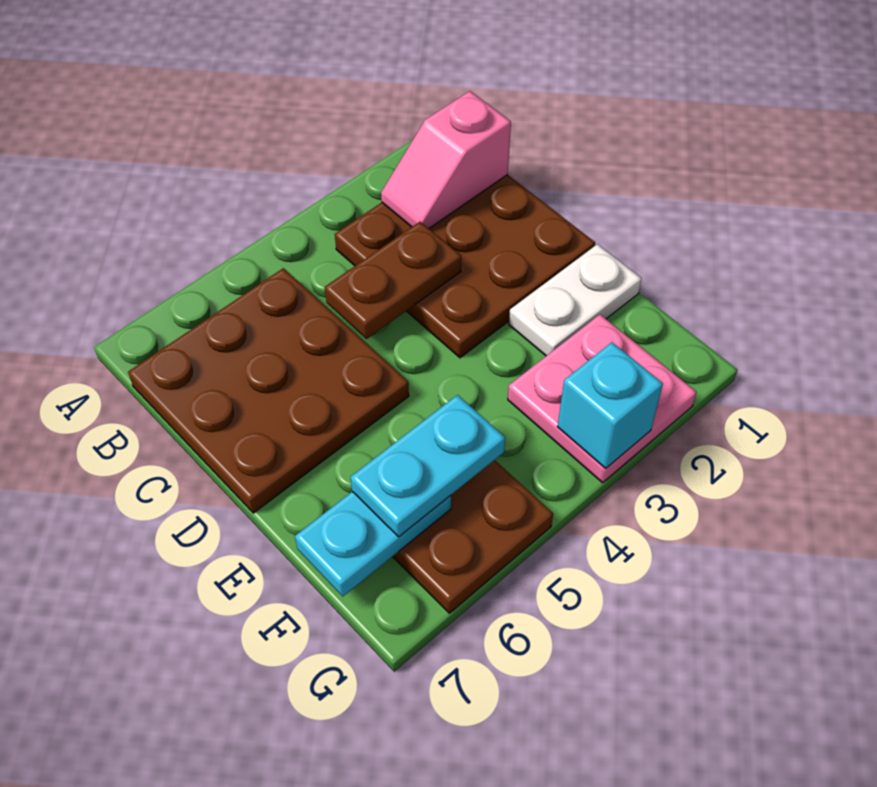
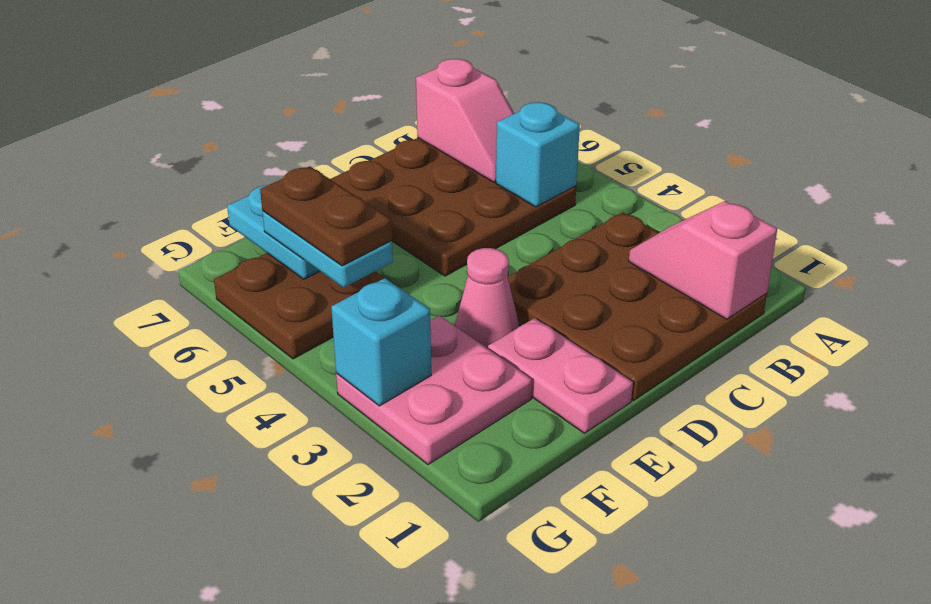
none -> cyan 1x1 brick [496,102,580,207]
none -> pink 1x2 slope [416,59,514,182]
brown 1x2 plate [325,222,461,339] -> brown 1x2 plate moved to [260,166,392,266]
white 1x2 plate [509,244,642,356] -> pink 1x2 plate [488,318,633,433]
none -> pink 1x1 cone [455,248,519,348]

